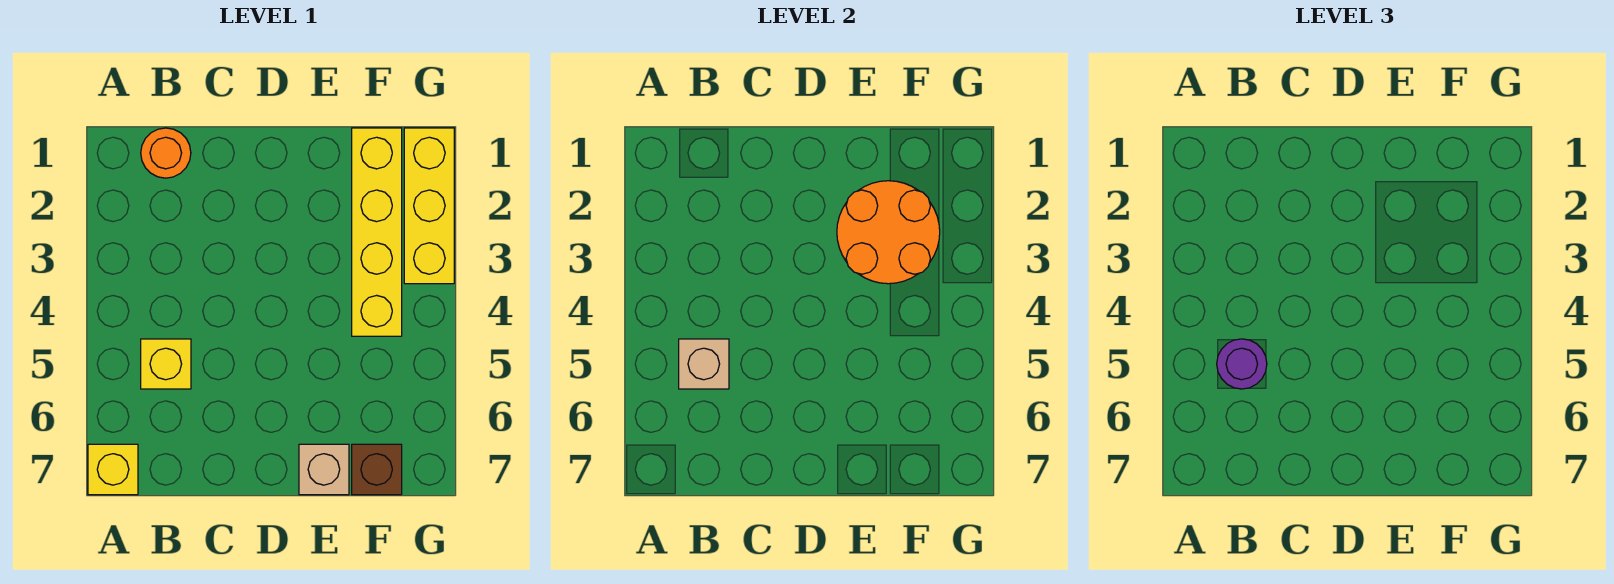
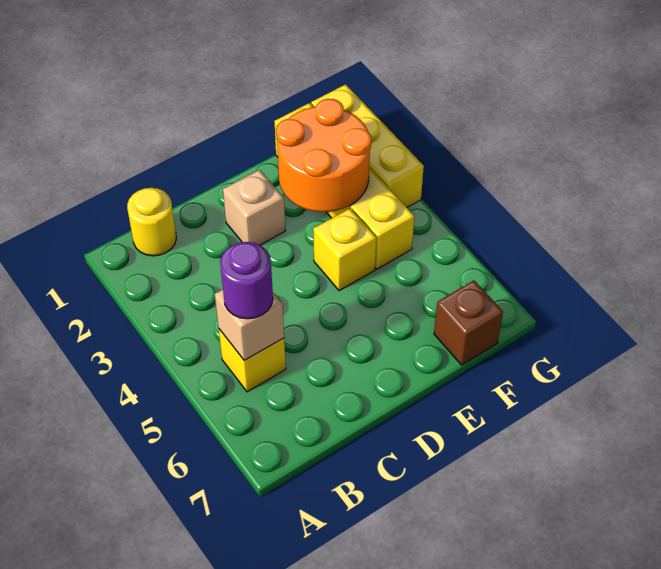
yellow 1x1 brick [88,444,138,495] -> yellow 1x1 brick moved to [313,208,376,291]
orange 1x1 round brick [141,128,191,178] -> yellow 1x1 round brick [127,188,176,256]
tan 1x1 brick [299,444,349,495] -> tan 1x1 brick moved to [223,170,285,245]

